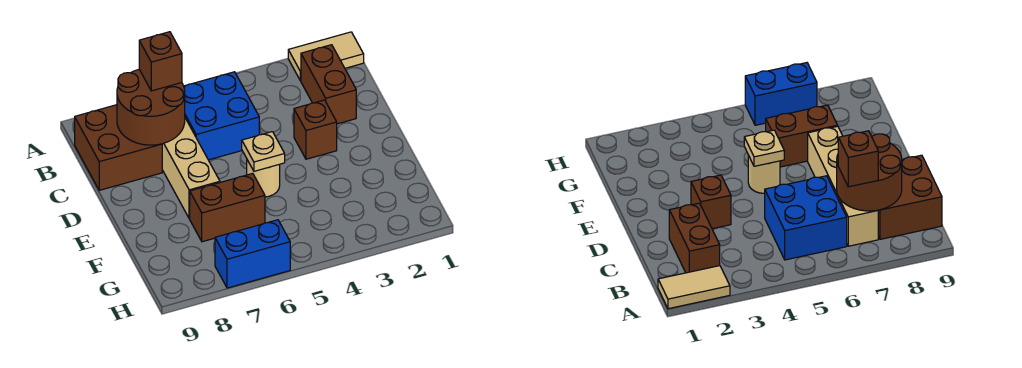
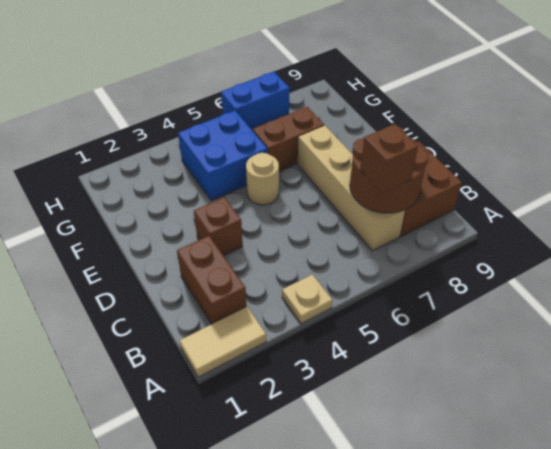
blue 2x2 brick [184,72,259,160] -> blue 2x2 brick moved to [178,111,267,201]
tan 1x1 plate [242,132,285,171] -> tan 1x1 plate moved to [282,275,332,324]

